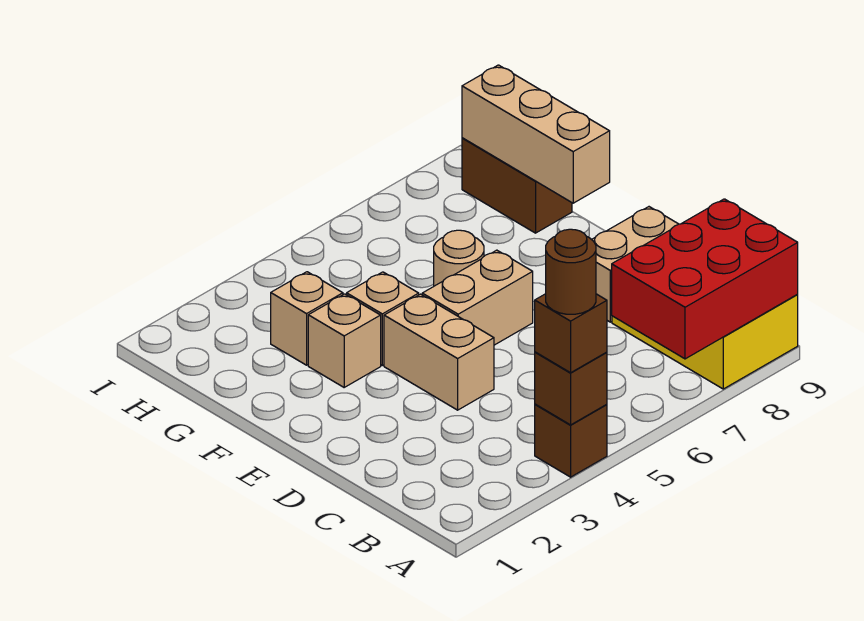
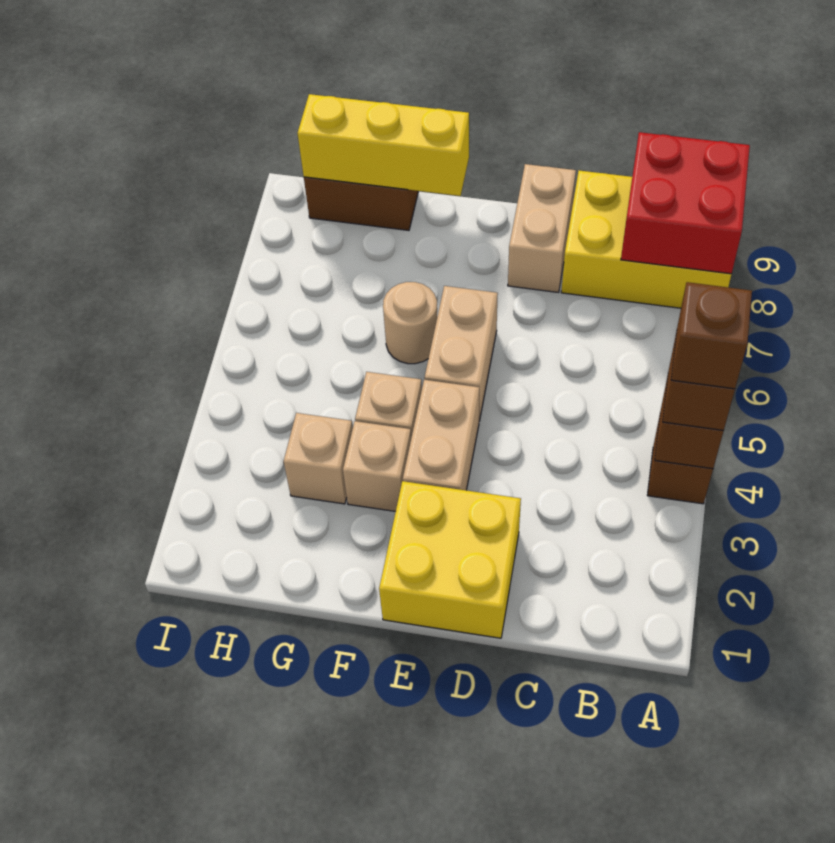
brown 1x1 round brick [546,229,596,314] -> brown 1x1 brick [671,282,752,389]
red 2x3 brick [612,199,798,359] -> red 2x2 brick [621,132,750,274]
none -> yellow 2x2 brick [379,481,521,638]
tan 1x2 brick [384,294,494,410] -> tan 1x2 brick turned to [403,380,479,490]
tan 1x3 brick [462,65,610,203] -> yellow 1x3 brick [297,94,469,196]

